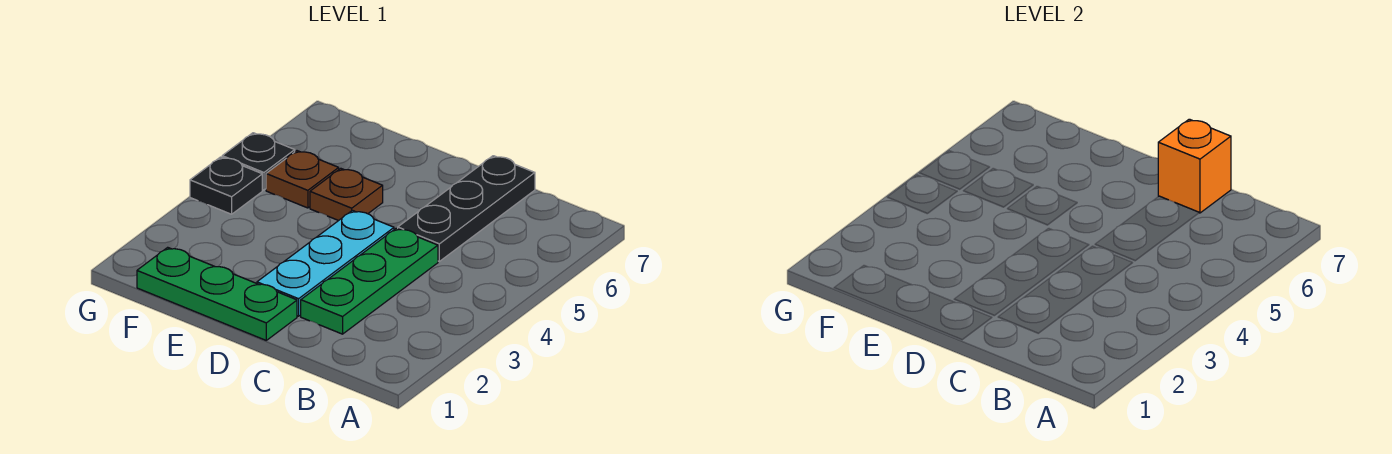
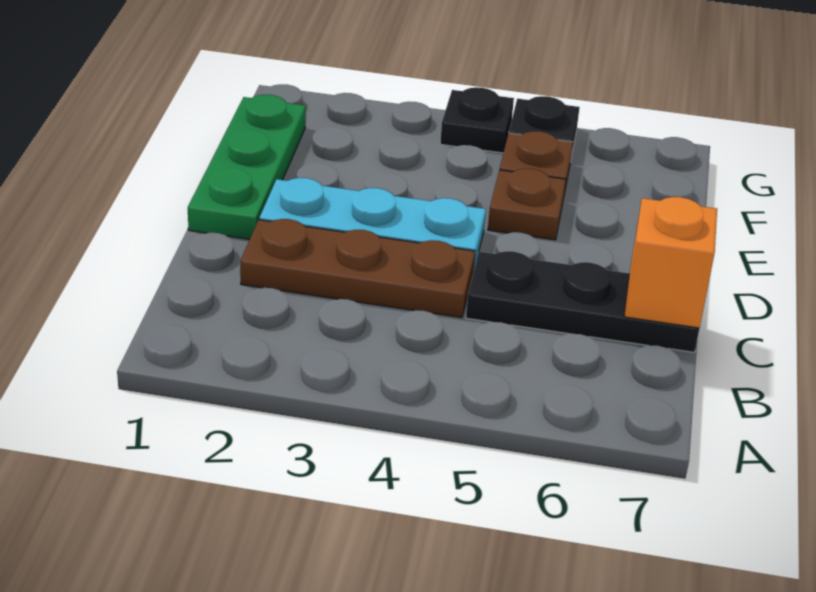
green 1x3 plate [301,228,438,334] -> brown 1x3 plate [240,219,475,318]

